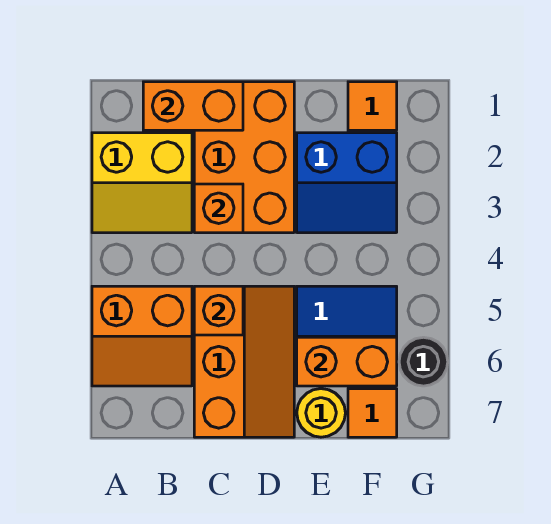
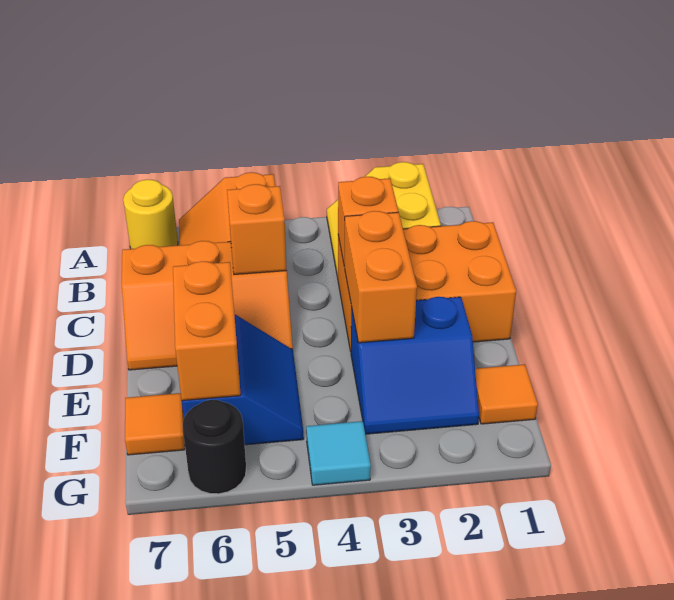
orange 1x2 brick [143,82,243,130] -> orange 1x2 brick moved to [345,211,417,343]
blue 2x2 slope [297,133,397,233] -> blue 2x2 slope turned to [351,297,479,434]
yellow 1x1 round brick [297,389,345,437] -> yellow 1x1 round brick moved to [123,179,178,249]
none -> cyan 1x1 tile [306,421,371,485]

